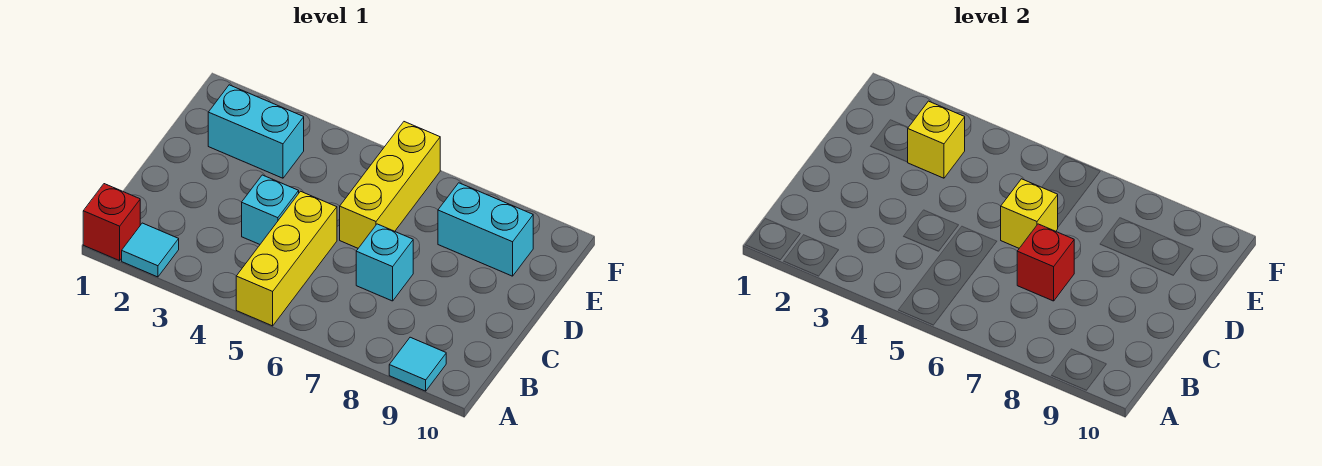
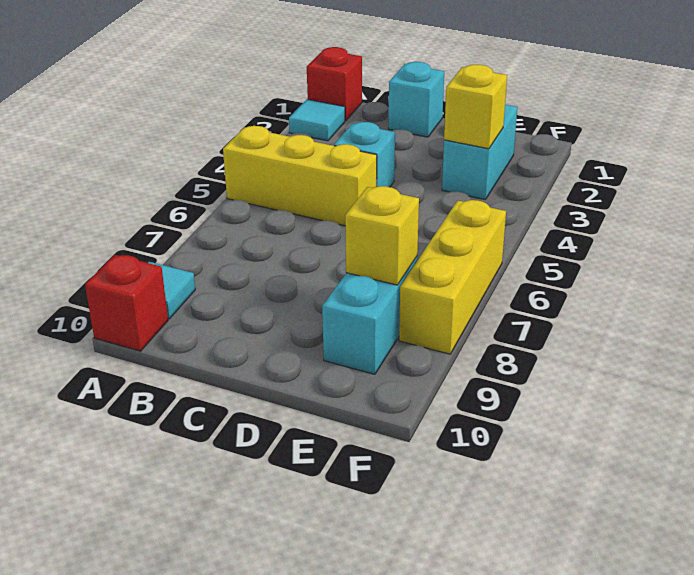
cyan 1x1 brick [356,224,413,301] -> cyan 1x1 brick moved to [388,62,444,137]
red 1x1 brick [1017,224,1074,301] -> red 1x1 brick moved to [85,255,168,351]
yellow 1x3 brick [340,122,440,248] -> yellow 1x3 brick turned to [399,200,506,354]
yellow 1x1 brick [1001,179,1058,248] -> yellow 1x1 brick moved to [345,186,419,285]

